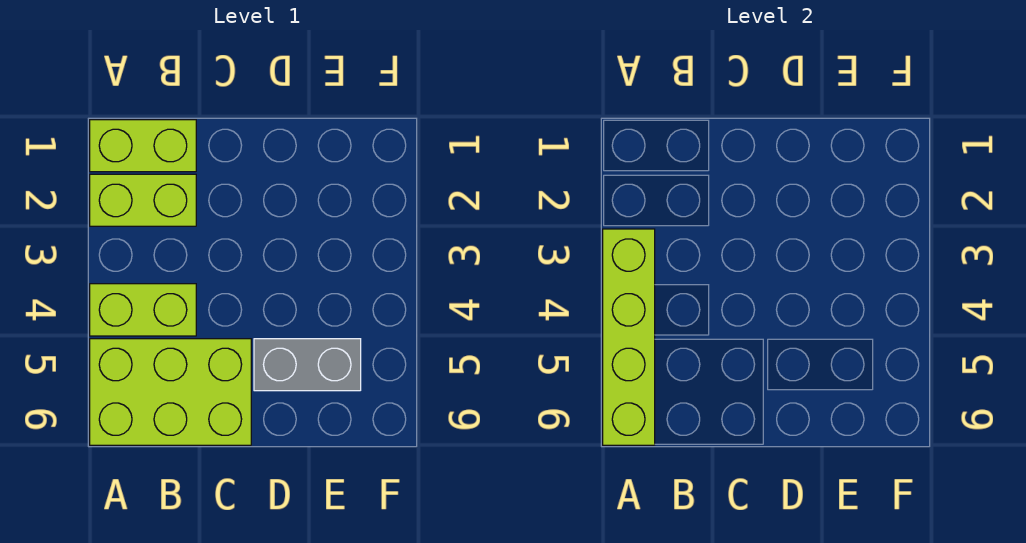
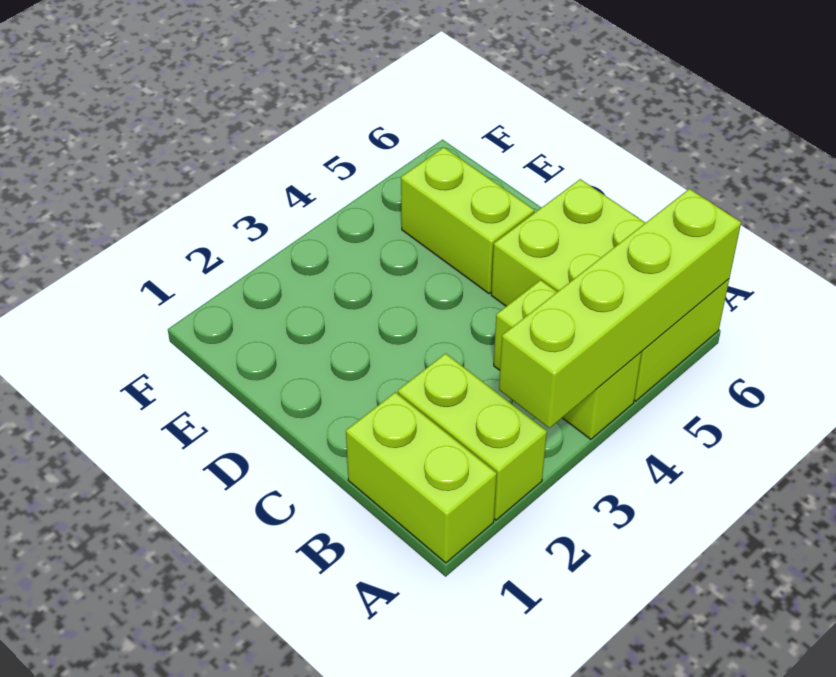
grey 1x2 brick [254,339,361,391] -> lime 1x2 brick [401,147,534,294]

